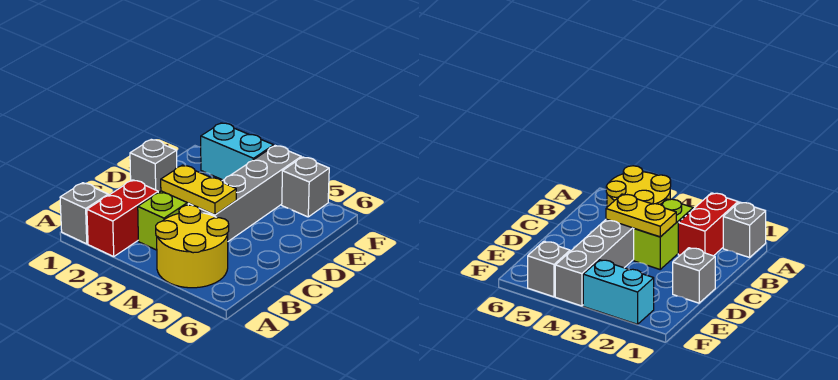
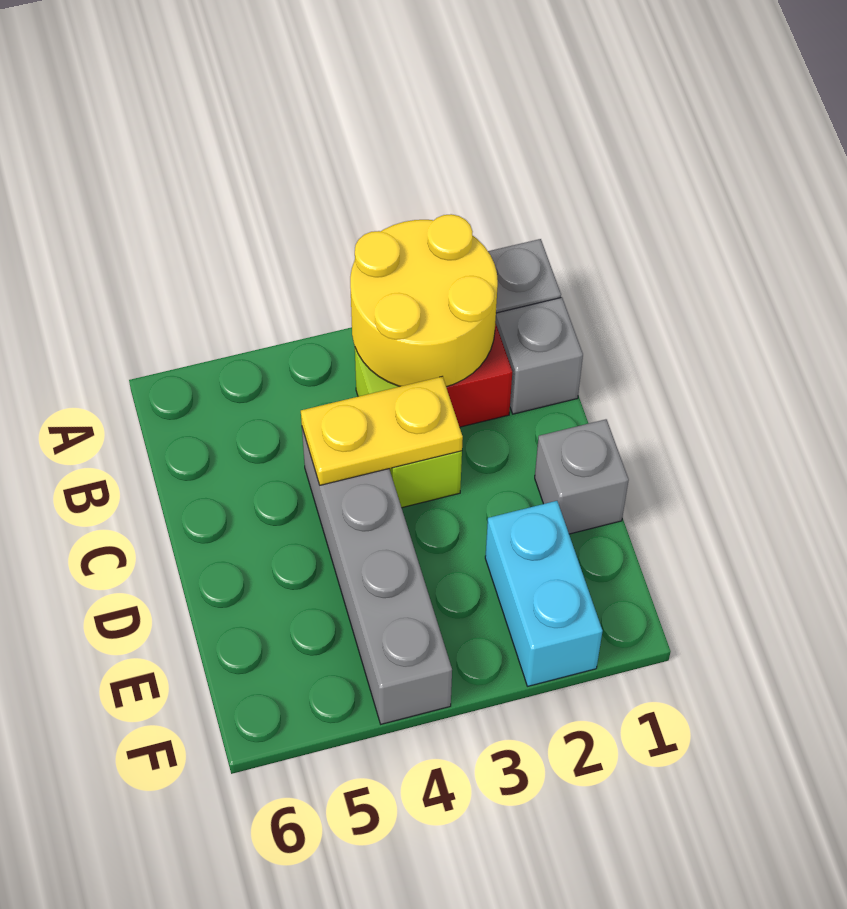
yellow 2x2 round brick [156,205,229,288] -> yellow 2x2 round brick moved to [350,214,498,387]
cyan 1x2 brick [201,123,274,180] -> cyan 1x2 brick turned to [485,501,603,686]
grey 1x1 brick [282,157,329,217] -> grey 1x1 brick moved to [495,298,583,414]

